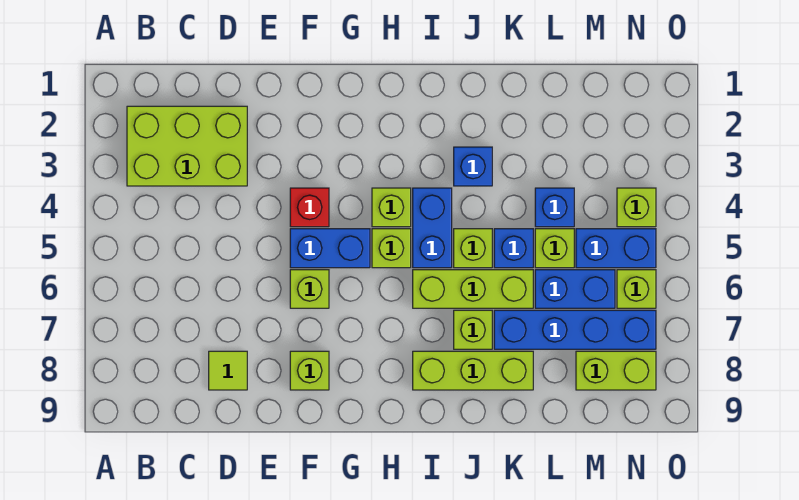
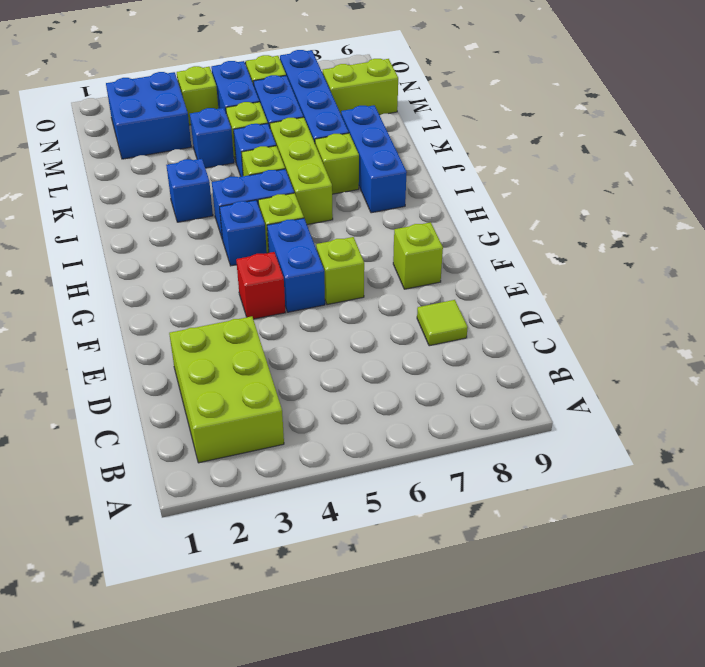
lime 1x1 brick [372,188,411,227] -> blue 1x1 brick [220,200,267,266]
lime 1x3 brick [413,351,533,390] -> blue 1x3 brick [341,105,407,213]
none -> blue 2x2 brick [106,72,191,159]
lime 1x2 brick [576,351,656,390] -> lime 1x2 brick turned to [323,59,398,115]

